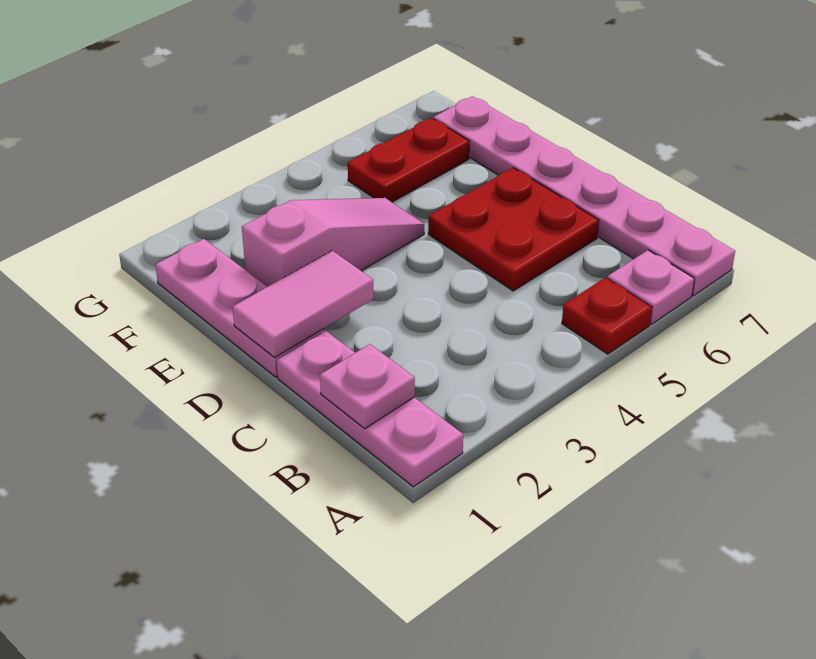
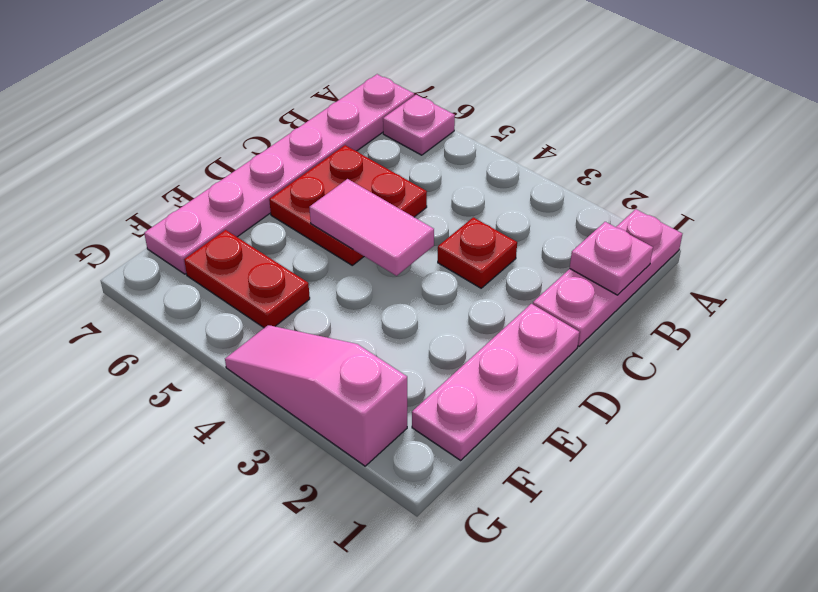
red 1x1 plate [562,278,652,354] -> red 1x1 plate moved to [438,217,517,288]
pink 1x2 tile [233,251,374,358] -> pink 1x2 tile moved to [309,179,434,276]
pink 1x3 slope [242,198,424,287] -> pink 1x3 slope moved to [225,325,407,466]

